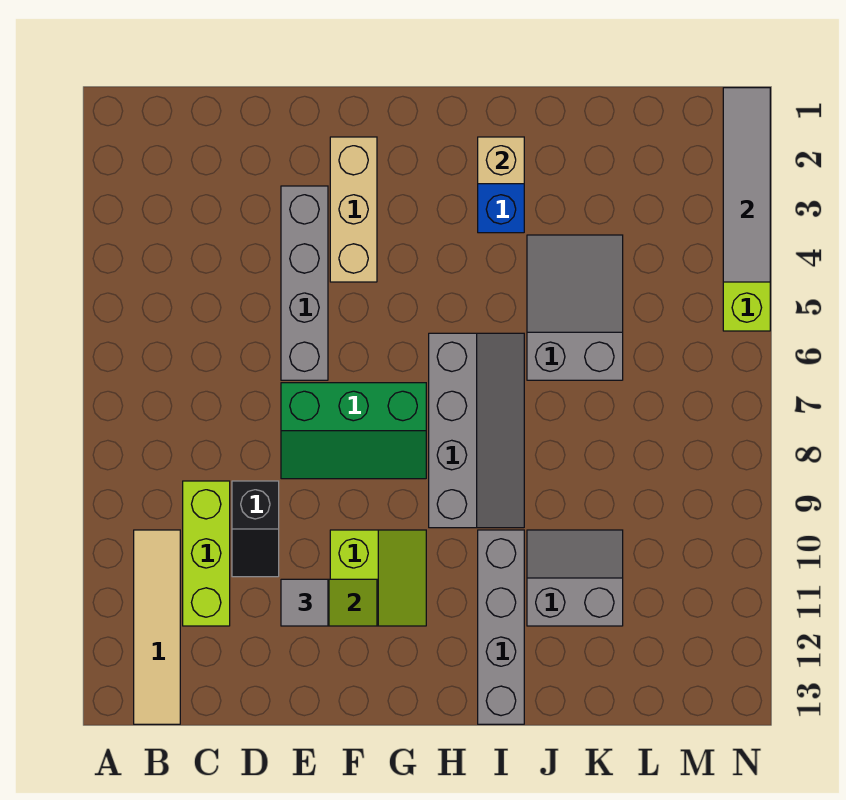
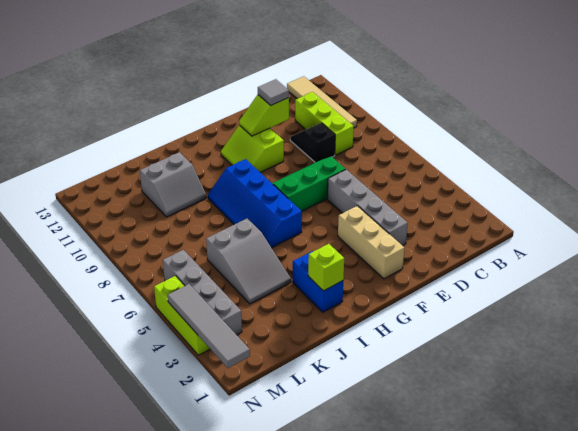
grey 2x4 slope [429,333,524,528] -> blue 2x4 slope [208,159,302,248]
tan 1x1 brick [478,137,524,184] -> lime 1x1 brick [308,244,344,291]
grey 1x4 brick [478,530,524,724] -> grey 1x4 brick moved to [163,250,242,335]

